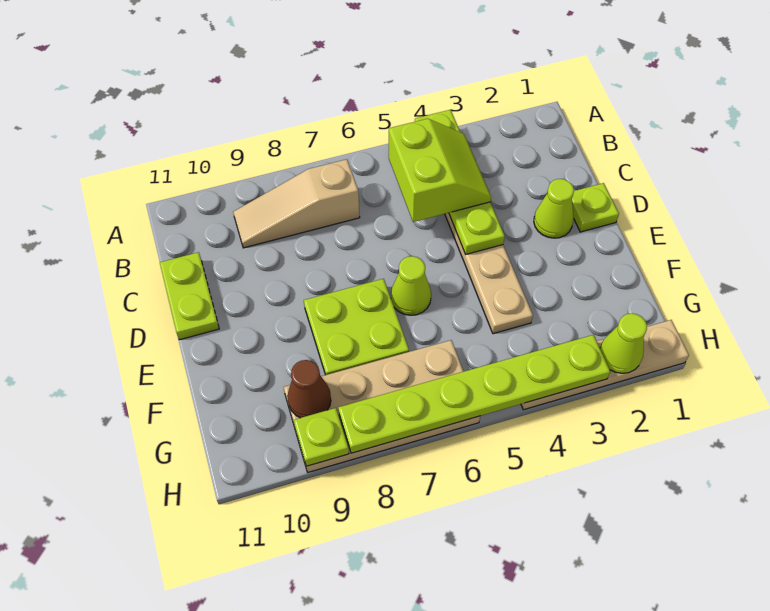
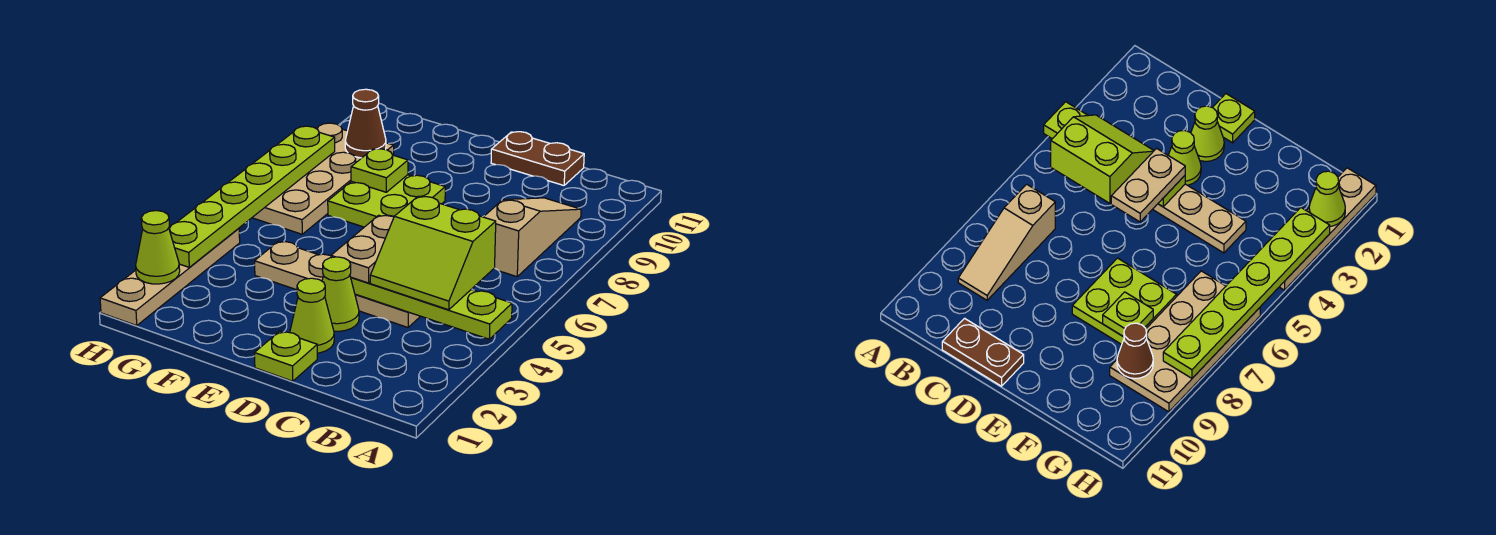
lime 1x2 plate [160,252,219,340] -> brown 1x2 plate [491,132,584,185]
none -> tan 1x2 plate [331,215,394,283]
lime 1x1 cone [391,256,431,315] -> lime 1x1 cone moved to [322,257,359,331]
lime 1x1 plate [294,408,349,466] -> lime 1x1 plate moved to [351,149,408,192]

